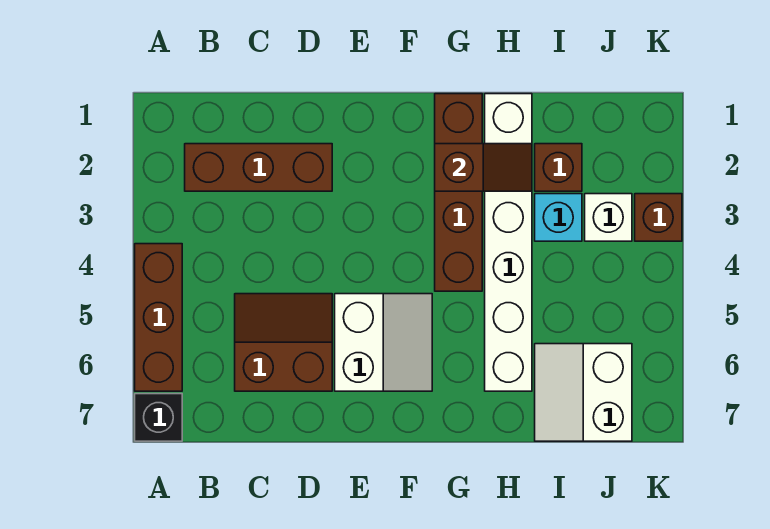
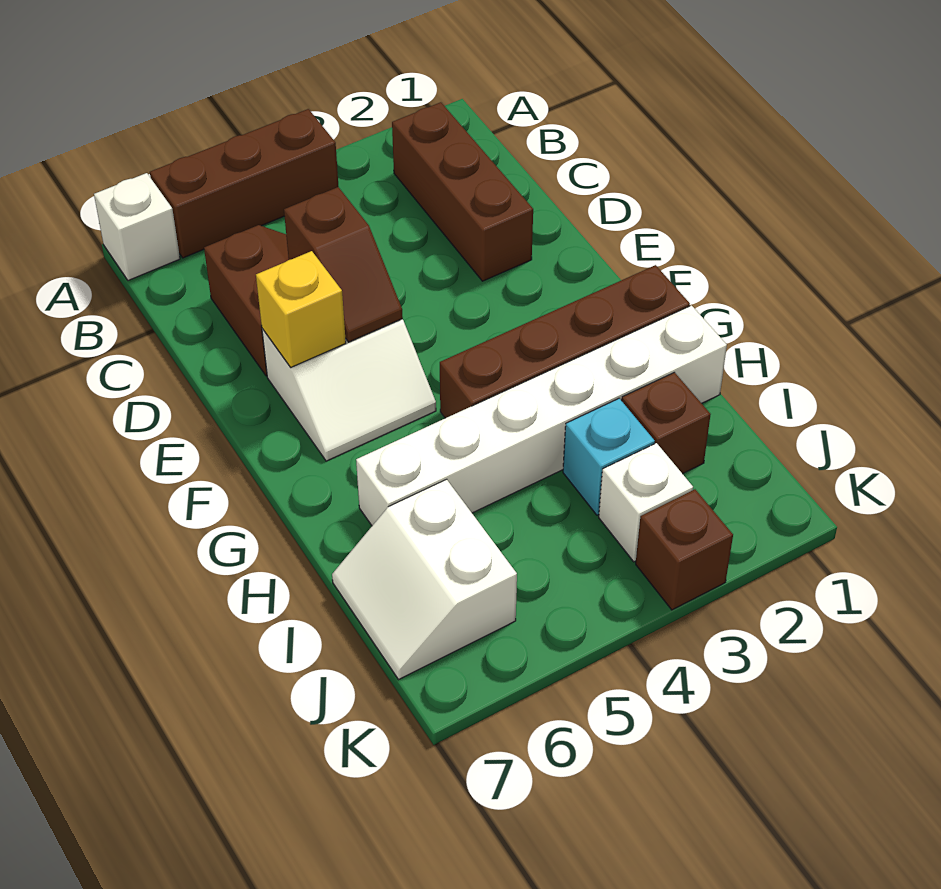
black 1x1 brick [135,394,182,441] -> white 1x1 brick [94,173,180,281]
none -> yellow 1x1 brick [256,251,346,367]
brown 1x2 slope [435,144,532,191] -> brown 1x2 slope moved to [284,187,403,342]
white 2x2 slope [535,344,632,441] -> white 2x2 slope turned to [332,479,517,680]

